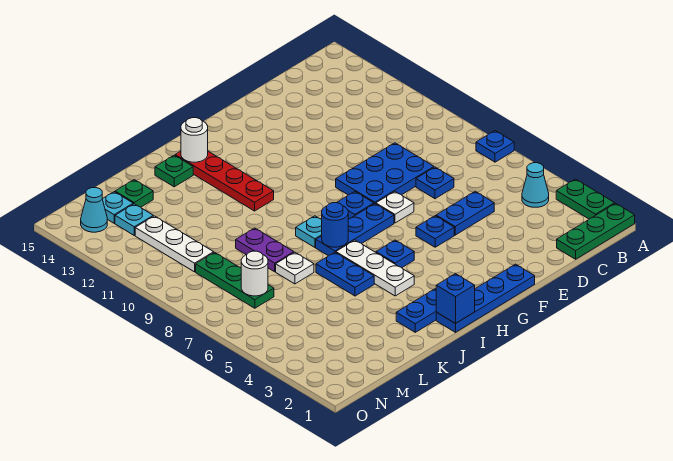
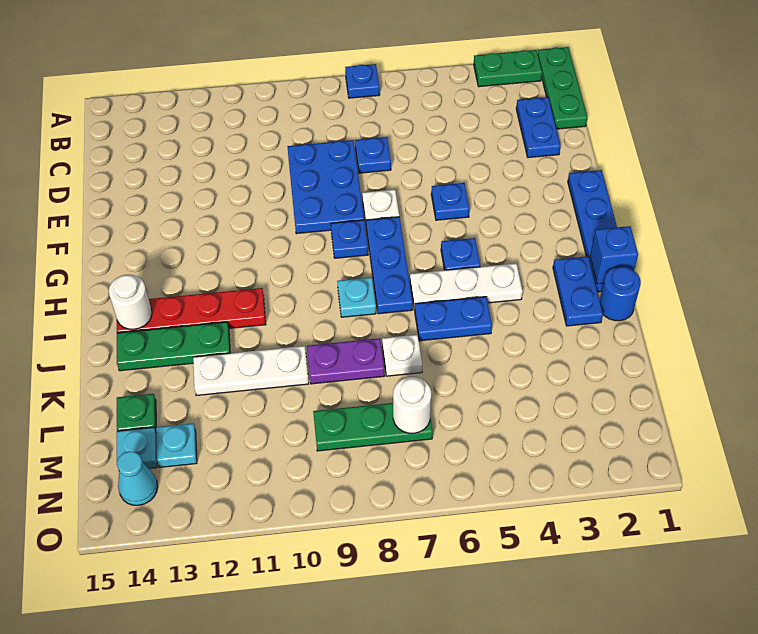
cyan 1x1 cone [522,163,549,207] -> none
blue 1x2 plate [436,191,494,235] -> blue 1x2 plate moved to [516,97,561,158]
blue 1x1 round brick [322,203,348,247] -> blue 1x1 round brick moved to [600,267,641,321]
green 1x1 plate [155,155,193,187] -> green 1x3 plate [117,322,230,371]
white 1x3 plate [135,216,214,272] -> white 1x3 plate moved to [193,346,309,396]

